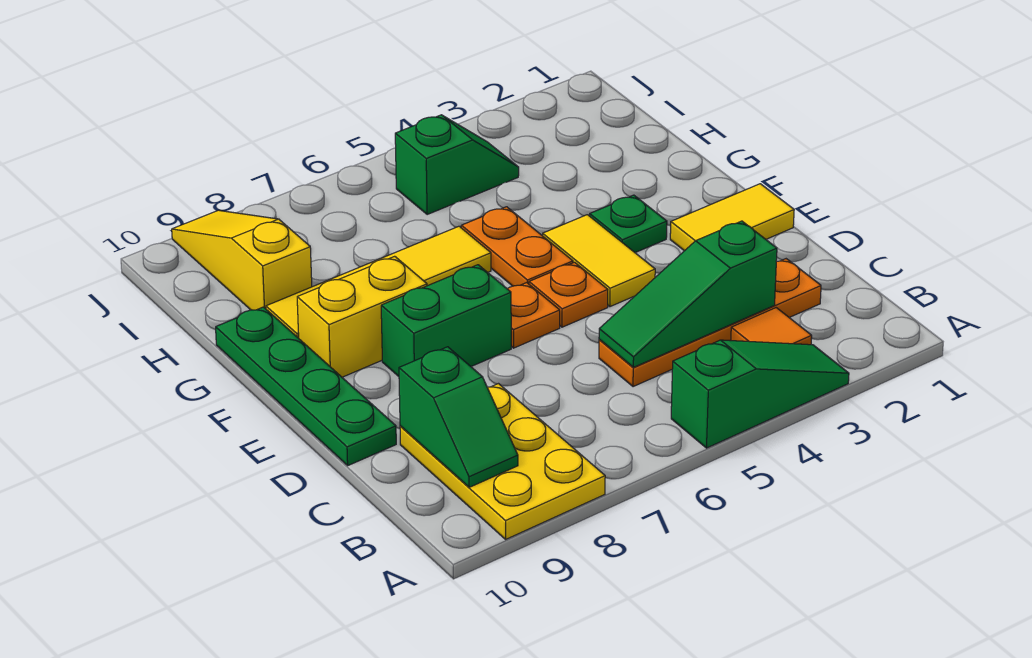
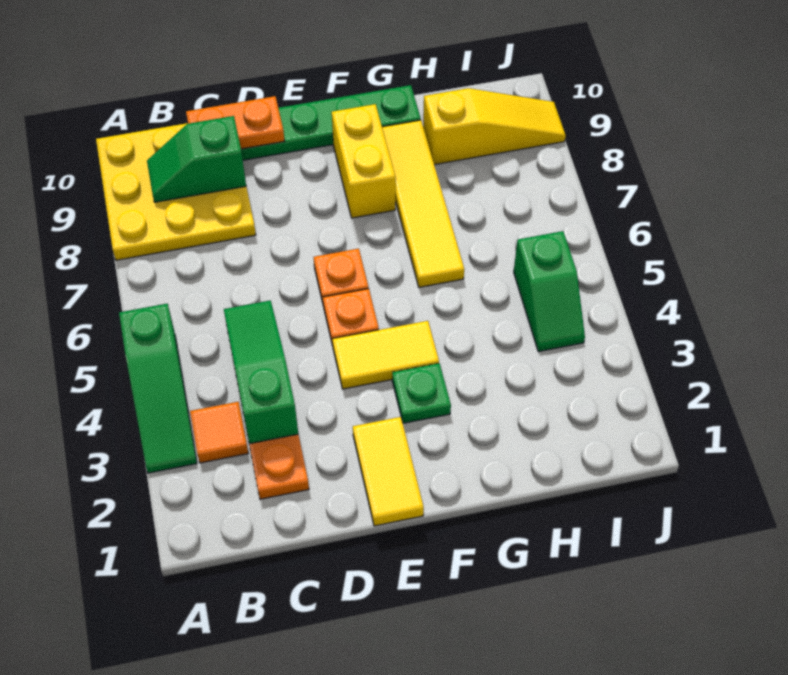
yellow 2x3 plate [400,384,605,539] -> yellow 3x3 plate [96,123,256,260]
green 1x2 brick [381,265,511,376] -> none
orange 1x2 plate [461,207,573,286] -> orange 1x2 plate moved to [186,96,285,149]

